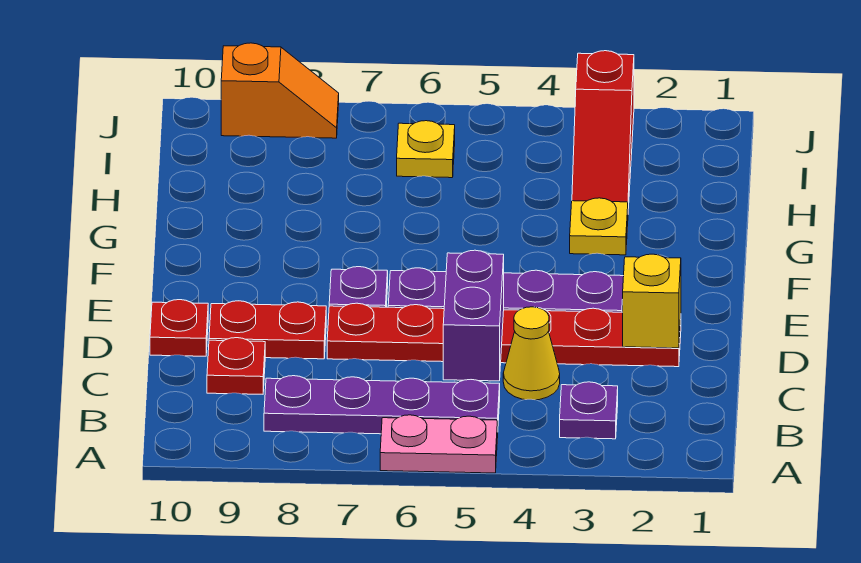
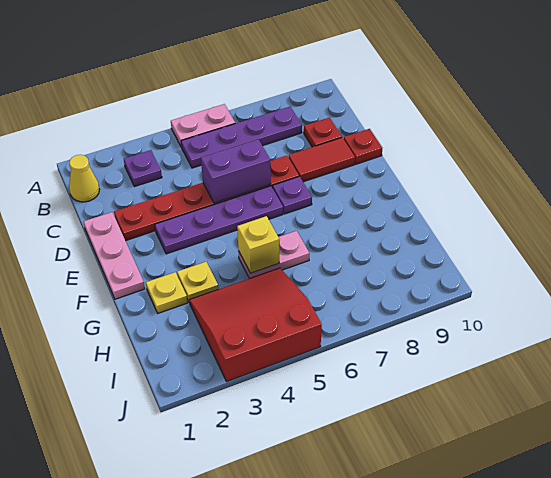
yellow 1x1 cone [503,307,560,400] -> yellow 1x1 cone moved to [69,155,100,202]
purple 1x2 brick [443,250,504,381] -> purple 1x2 brick turned to [201,139,271,203]
none -> pink 1x3 plate [84,212,145,299]
yellow 1x1 brick [623,254,681,348] -> yellow 1x1 brick moved to [237,216,279,273]
red 1x2 plate [209,301,326,359] -> red 1x2 tile [289,137,355,182]
none -> pink 1x2 plate [238,231,309,279]
red 1x3 slope [572,51,634,209] -> red 3x3 slope [189,268,322,382]
yellow 1x1 plate [397,121,455,178] -> yellow 1x1 plate moved to [146,272,187,313]
orange 1x2 slope [221,43,339,138] -> none

